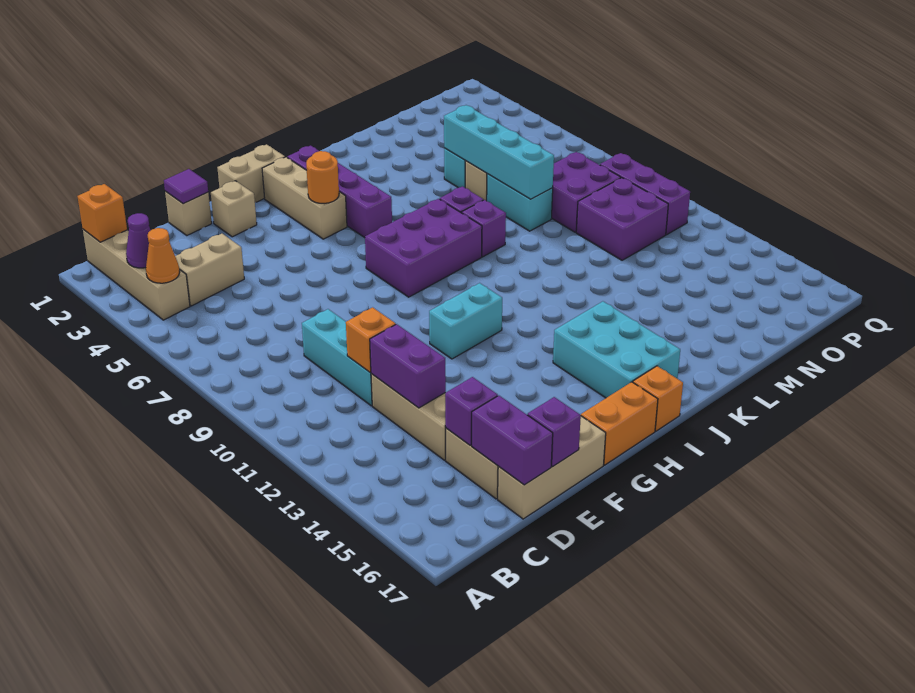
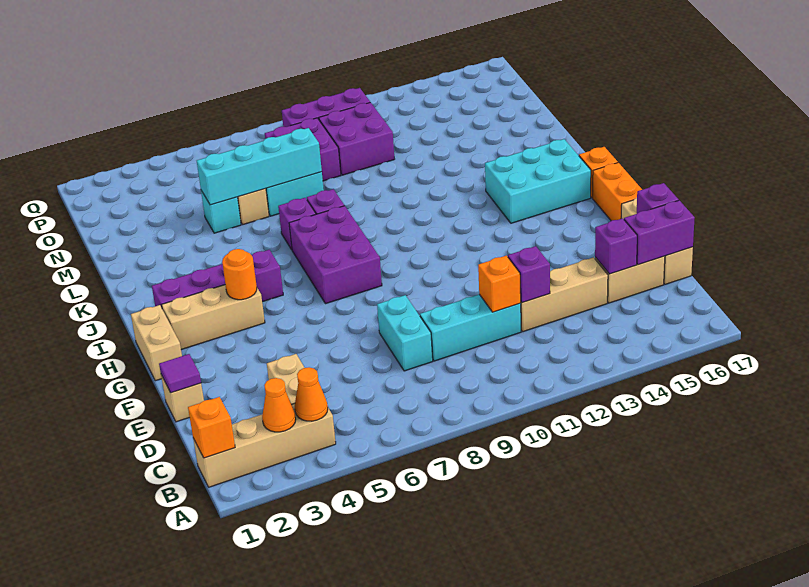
purple 1x1 cone [126,213,151,268] -> orange 1x1 cone [262,378,296,432]
purple 1x2 brick [370,324,446,408] -> purple 1x1 brick [508,246,550,303]
tan 1x1 brick [211,181,257,237] -> none
cyan 1x2 brick [429,283,502,359] -> cyan 1x2 brick moved to [377,295,433,371]

